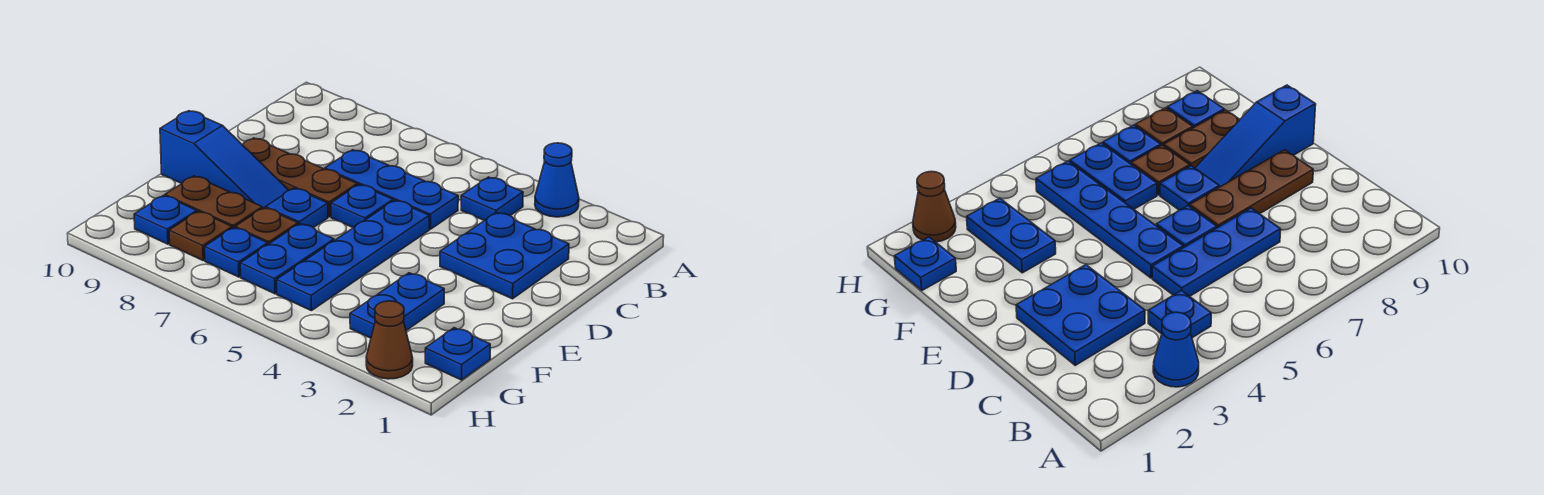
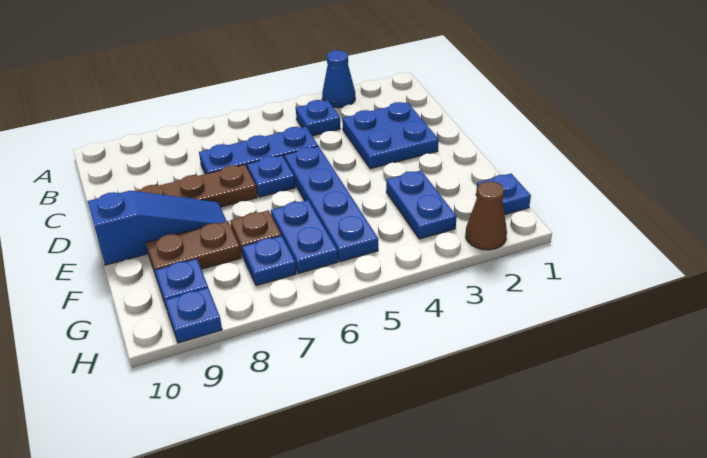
blue 1x1 plate [266,188,328,228] -> blue 1x1 plate moved to [165,288,222,343]
brown 1x1 plate [169,211,232,260] -> none

